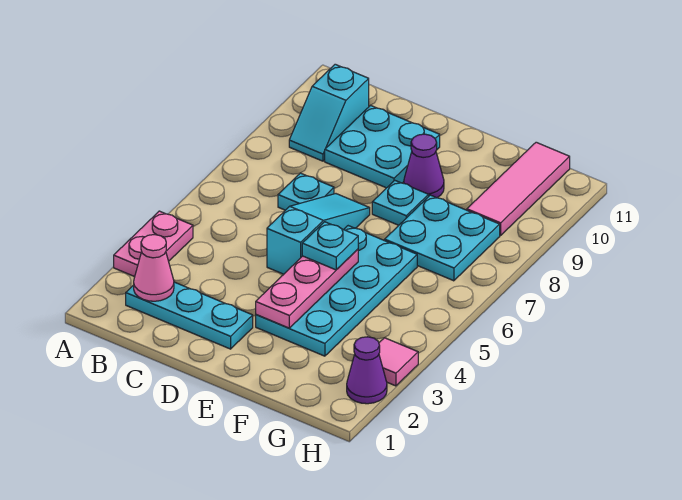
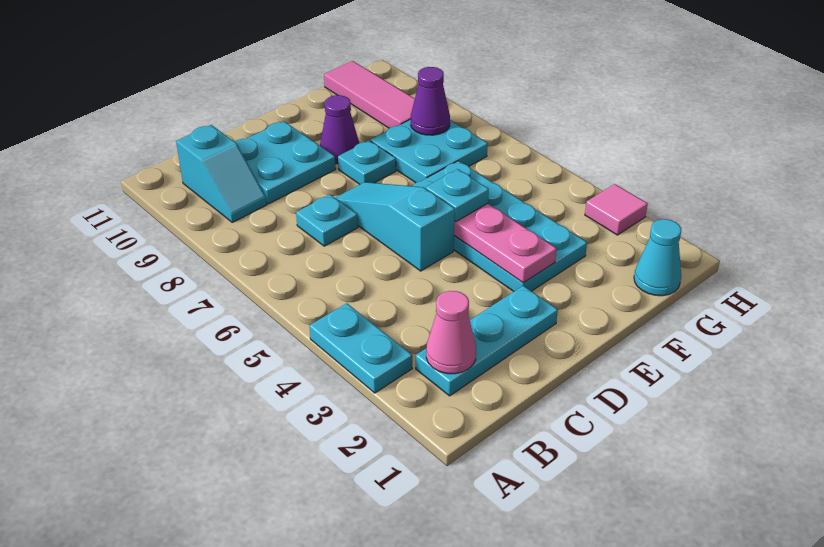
pink 1x2 plate [114,211,193,277] -> cyan 1x2 plate [310,303,412,393]
none -> cyan 1x1 cone [634,219,681,296]
purple 1x1 cone [347,337,387,404] -> purple 1x1 cone moved to [411,67,450,135]

